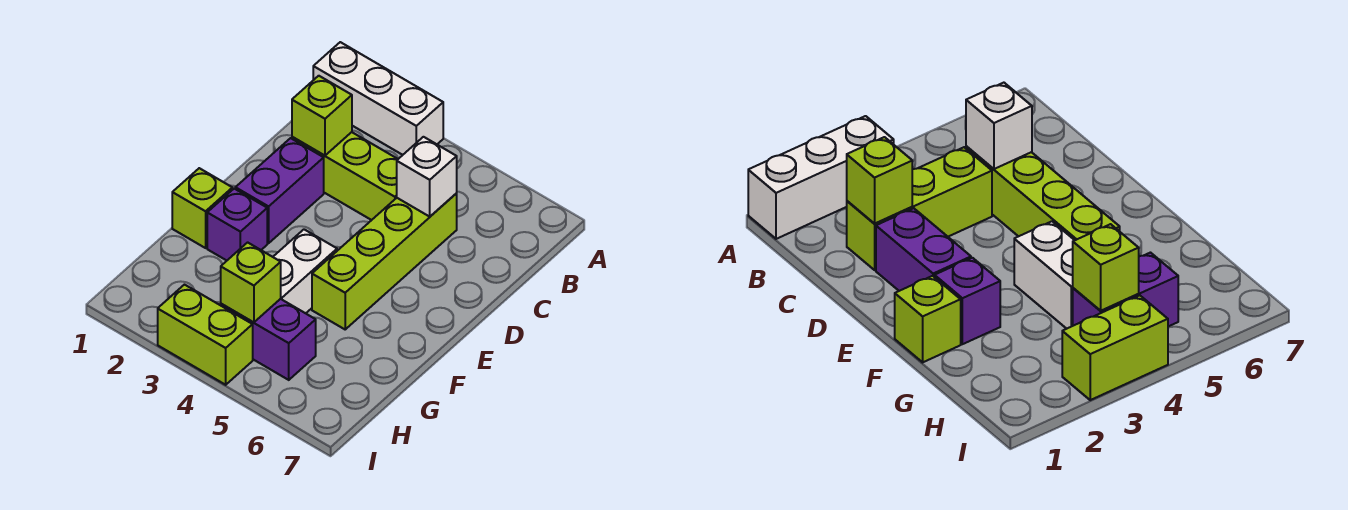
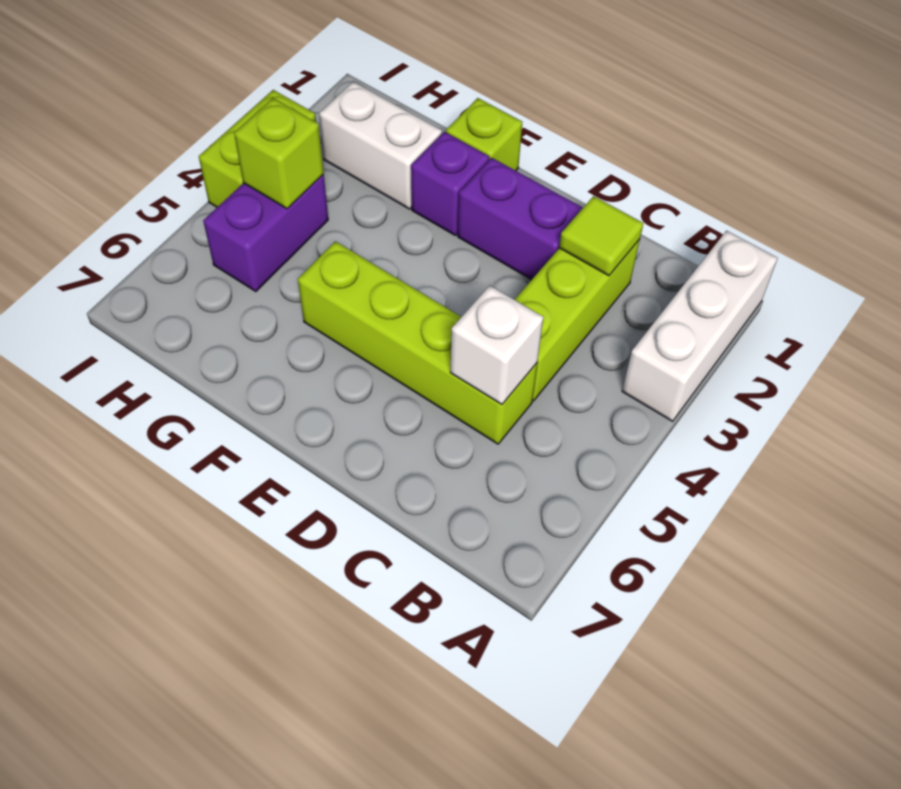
lime 1x1 brick [292,76,352,156] -> lime 1x1 tile [559,196,643,276]
white 1x2 brick [273,229,337,313] -> white 1x2 brick moved to [319,82,442,209]

